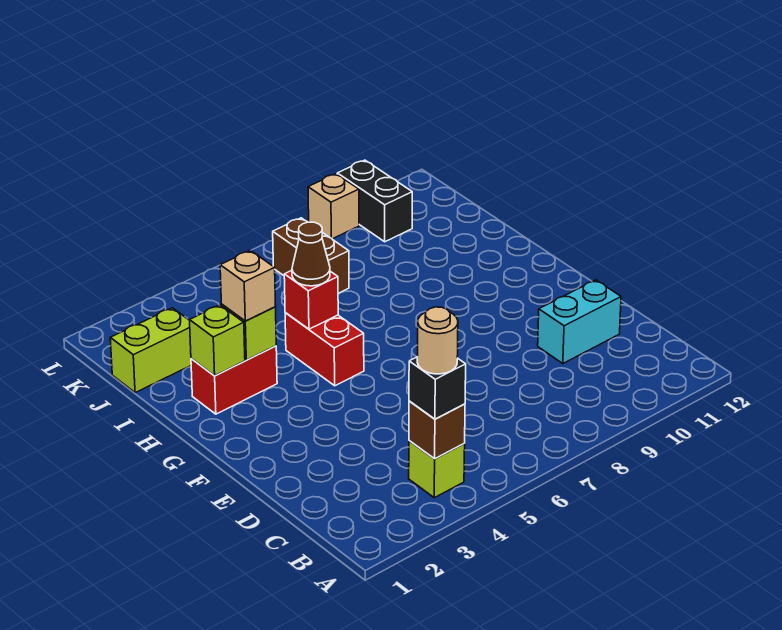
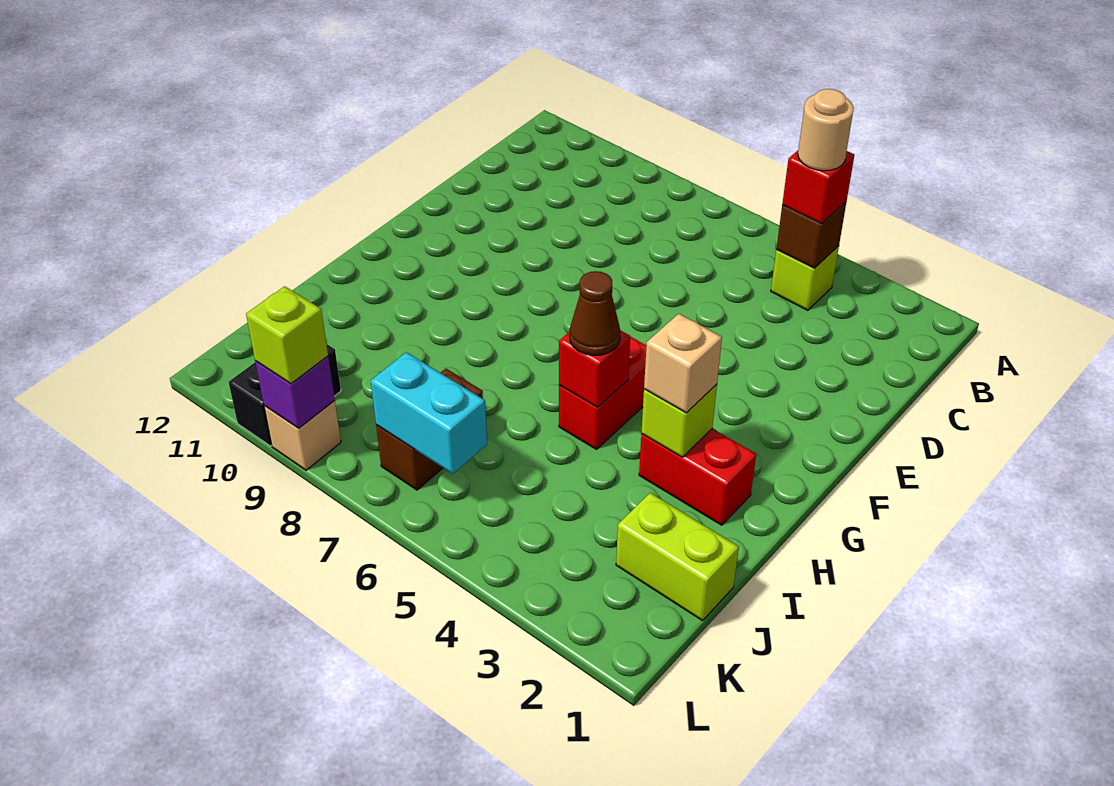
black 1x1 brick [409,357,466,419] -> red 1x1 brick [782,151,854,224]
cyan 1x2 brick [538,280,621,364] -> cyan 1x2 brick moved to [371,352,487,474]
lime 1x1 brick [190,305,245,376] -> lime 1x1 brick moved to [246,286,328,384]
none -> purple 1x1 brick [255,356,335,428]

